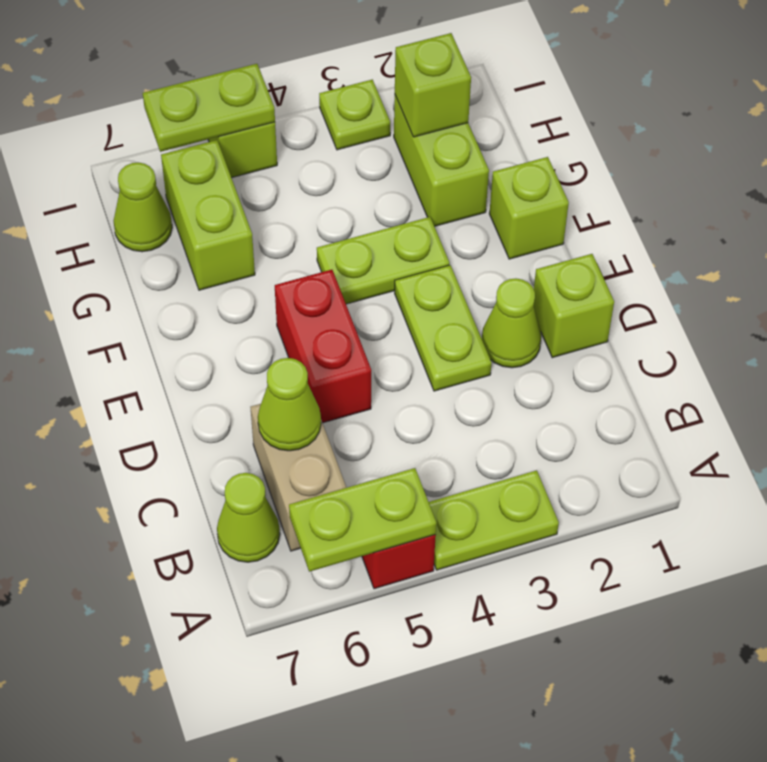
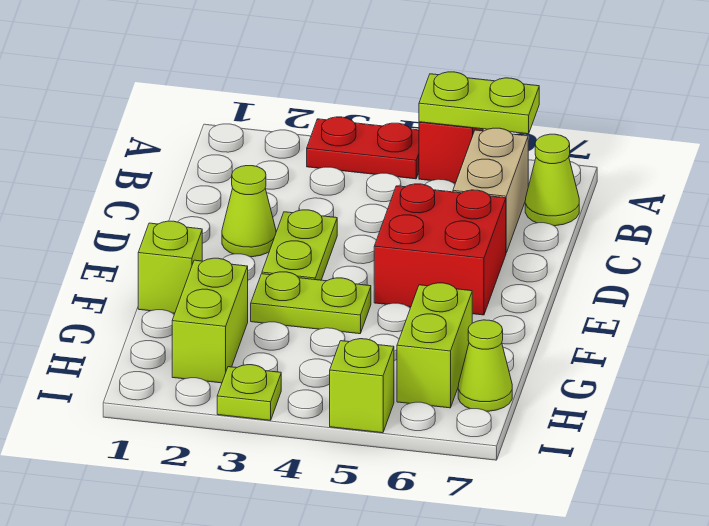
lime 1x2 plate [429,470,559,570] -> red 1x2 plate [307,117,419,179]
lime 1x1 cone [258,358,321,451] -> none
lime 1x1 brick [534,254,614,358] -> none
red 1x2 brick [275,270,371,423] -> red 2x2 brick [374,184,506,315]
lime 1x1 brick [395,33,471,137] -> none
lime 1x2 plate [143,64,275,152] -> none

